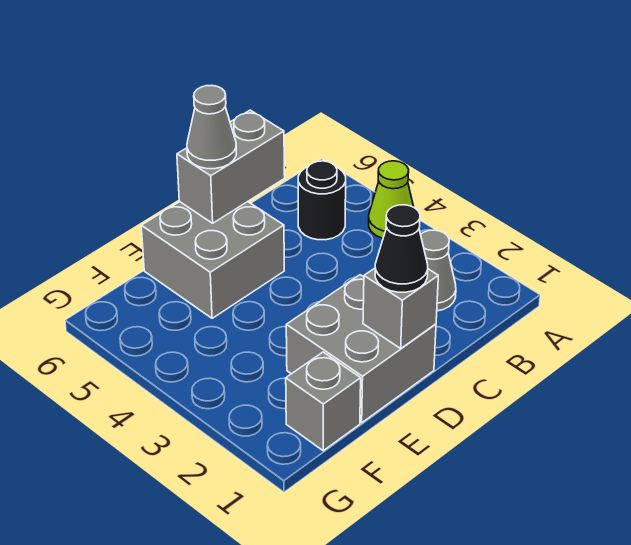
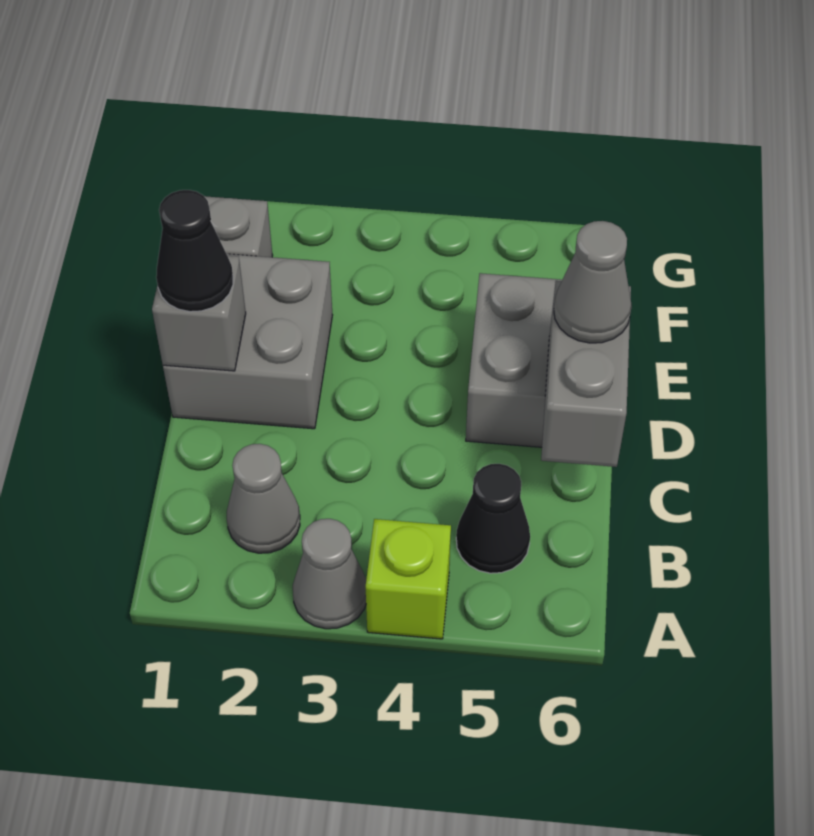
none -> grey 1x1 cone [293,519,366,629]
lime 1x1 cone [369,161,414,238] -> lime 1x1 brick [366,519,451,639]
black 1x1 round brick [298,161,346,240] -> black 1x1 cone [456,464,530,573]

